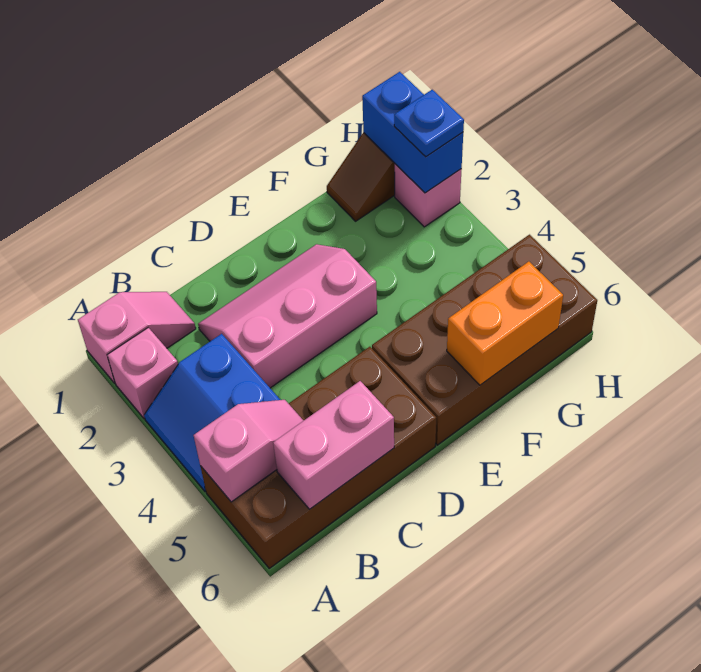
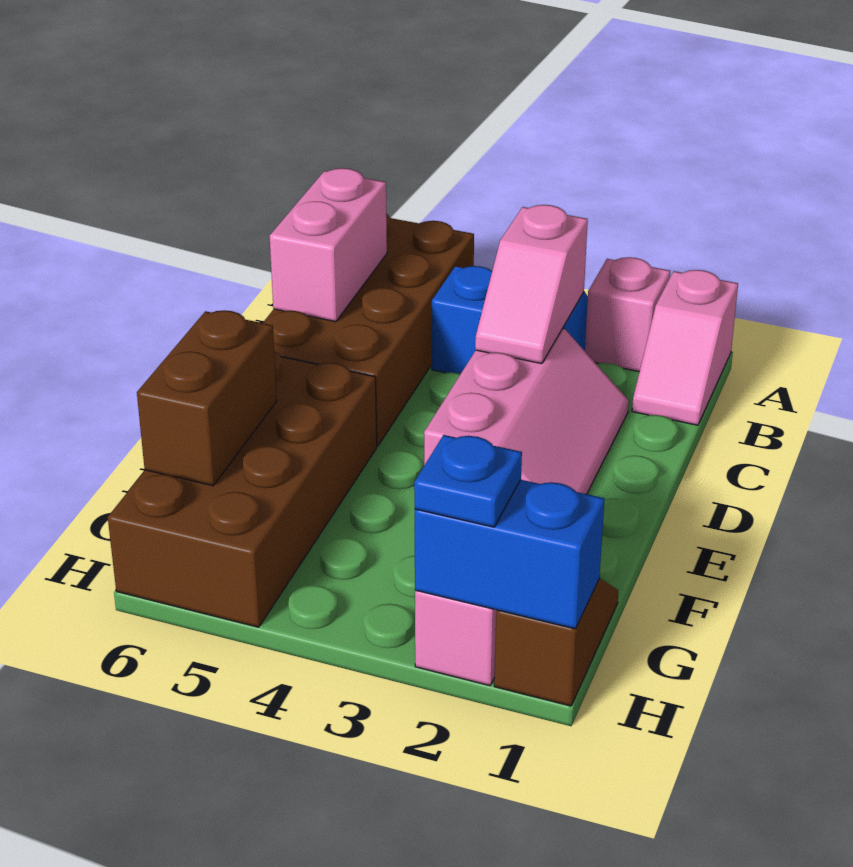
pink 1x2 slope [194,400,304,502] -> pink 1x2 slope moved to [475,205,588,364]
orange 1x2 brick [447,262,563,385] -> brown 1x2 brick [137,310,277,486]

